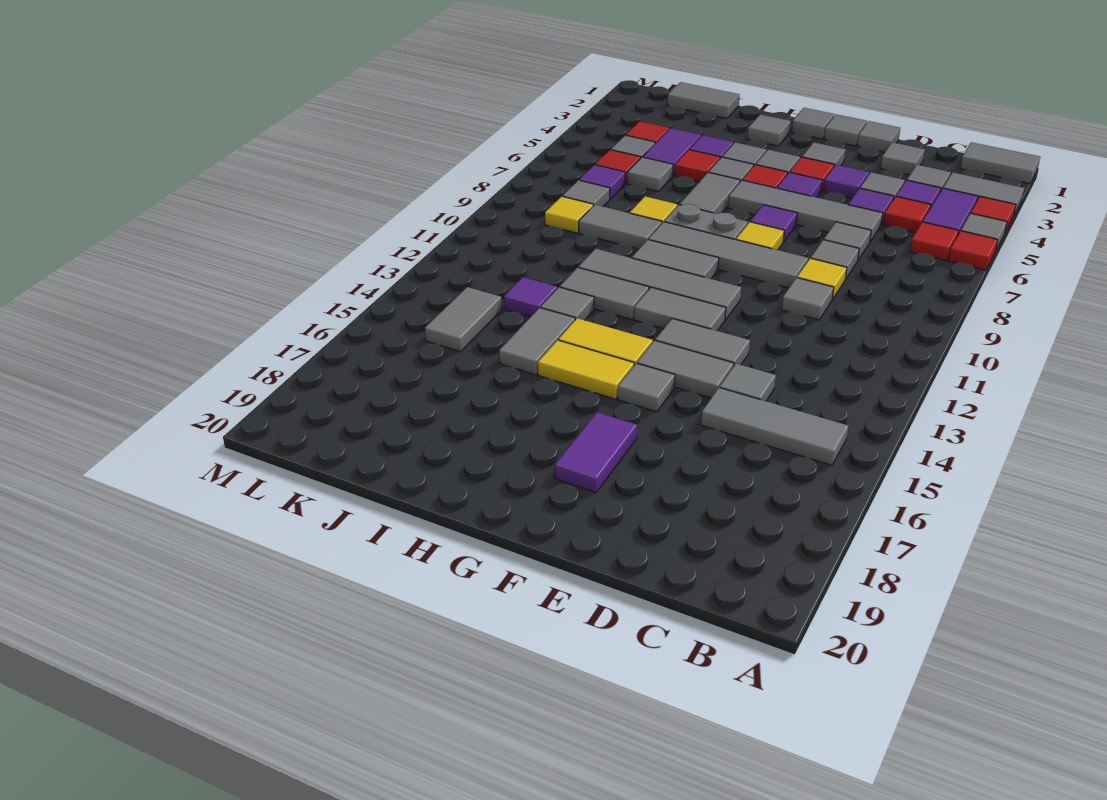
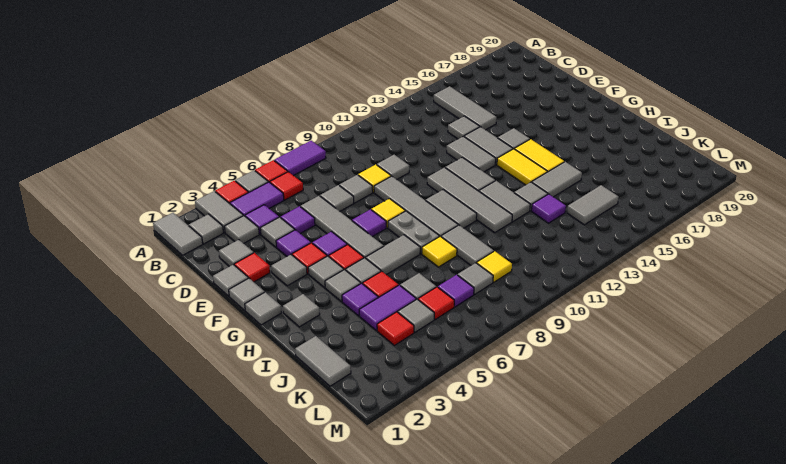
none -> grey 1x1 tile [189,214,223,244]
red 1x1 tile [883,197,931,233] -> red 1x1 tile moved to [234,253,270,282]
purple 1x2 tile [555,412,637,493] -> purple 1x2 tile moved to [274,141,326,176]

